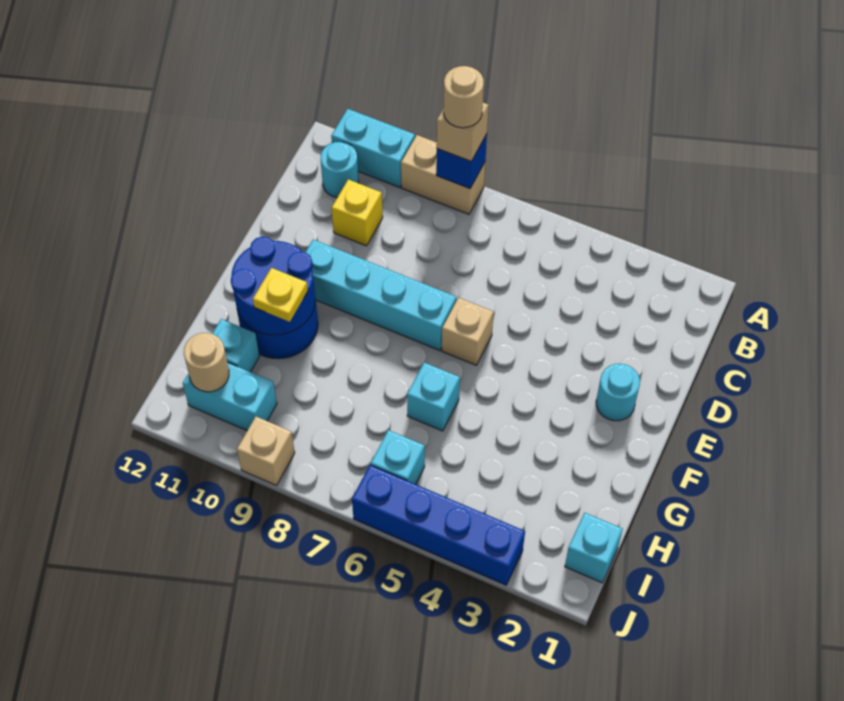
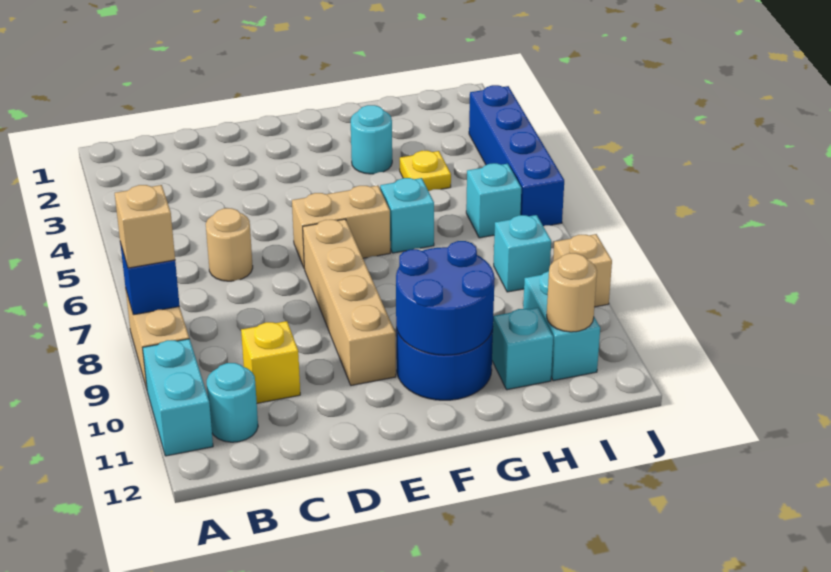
tan 1x1 round brick [444,66,484,128] -> tan 1x1 round brick moved to [206,208,253,281]
cyan 1x1 round brick [596,364,640,421] -> cyan 1x1 round brick moved to [351,105,392,174]
tan 1x1 brick [442,297,494,365] -> tan 1x2 brick [292,186,390,267]
cyan 1x4 brick [306,240,456,351] -> tan 1x4 brick [303,219,396,385]
yellow 1x1 plate [253,268,308,322] -> yellow 1x1 plate moved to [400,150,451,191]
cyan 1x1 brick [565,513,623,583] -> cyan 1x1 brick moved to [494,215,551,292]

